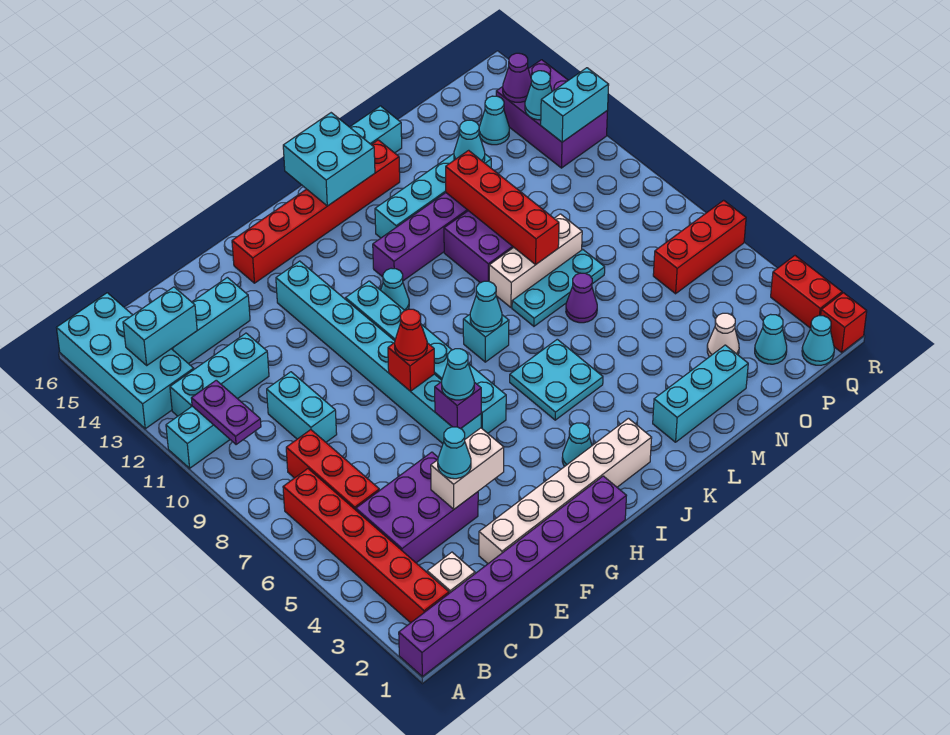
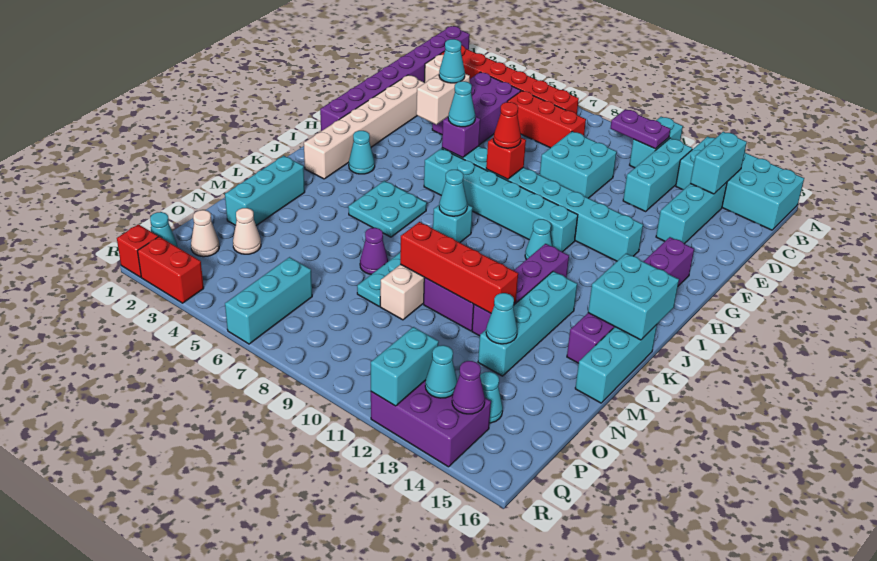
cyan 1x2 brick [267,372,337,442] -> cyan 2x2 brick [540,131,617,198]
red 1x6 brick [232,140,400,283] -> purple 1x6 brick [567,237,694,363]
cyan 1x1 cone [755,314,787,364] -> white 1x1 cone [191,210,219,257]
red 1x3 brick [653,200,746,294] -> cyan 1x3 brick [225,257,312,344]

